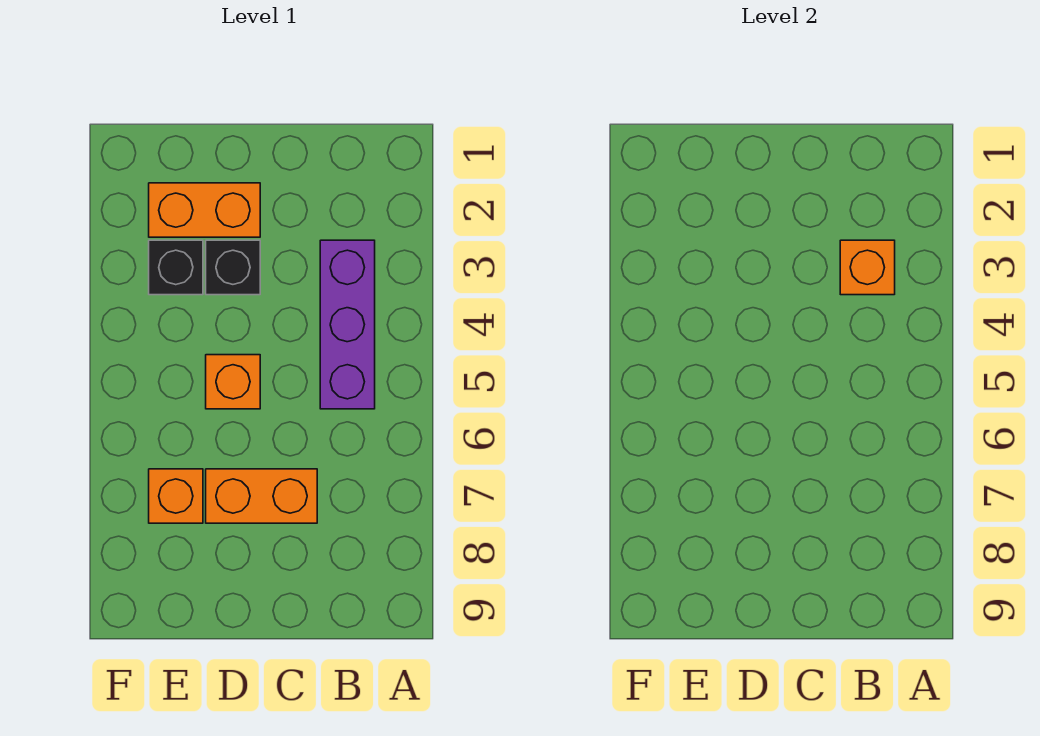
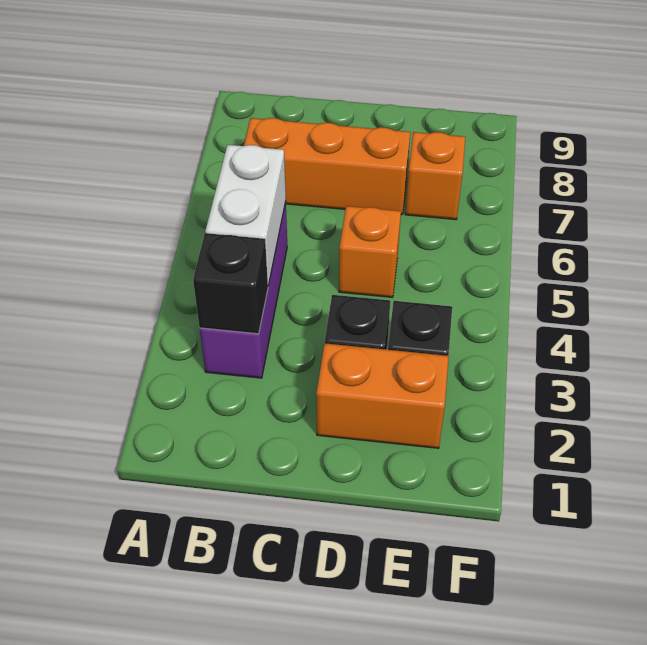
orange 1x1 brick [840,240,895,295] -> black 1x1 brick [193,233,268,334]
none -> white 1x2 brick [205,145,286,285]
orange 1x2 brick [206,469,317,523] -> orange 1x3 brick [244,118,410,215]

